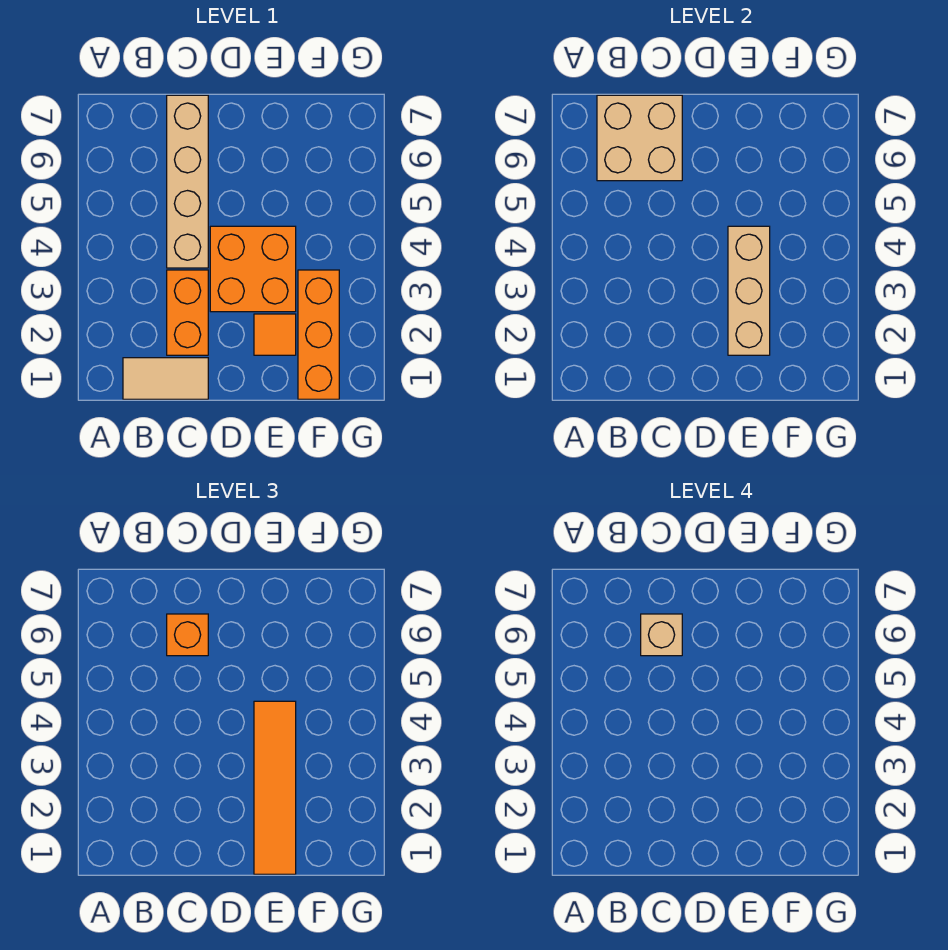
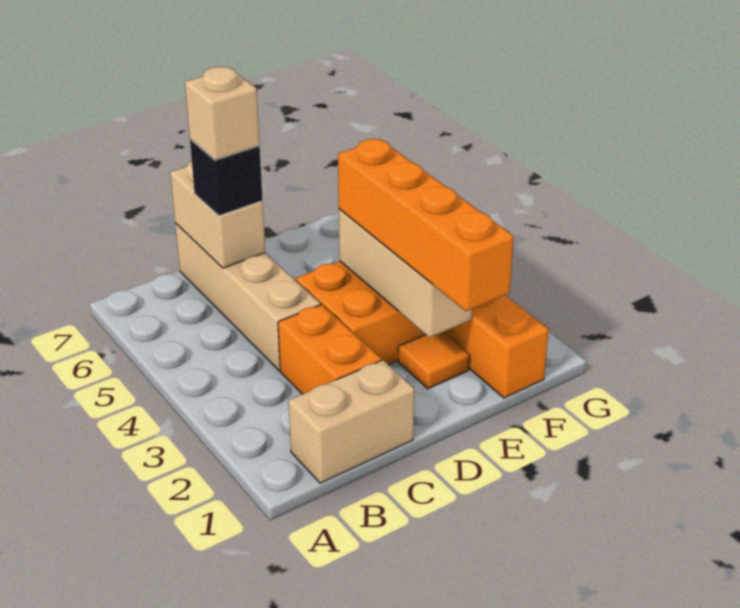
tan 1x2 tile [123,358,208,399] -> tan 1x2 brick [289,360,414,483]
tan 2x2 brick [597,95,682,181] -> tan 1x2 brick [170,161,265,268]
orange 1x1 brick [167,614,208,656] -> black 1x1 brick [190,139,263,216]
orange 1x4 tile [254,701,296,874] -> orange 1x4 brick [338,139,514,311]

